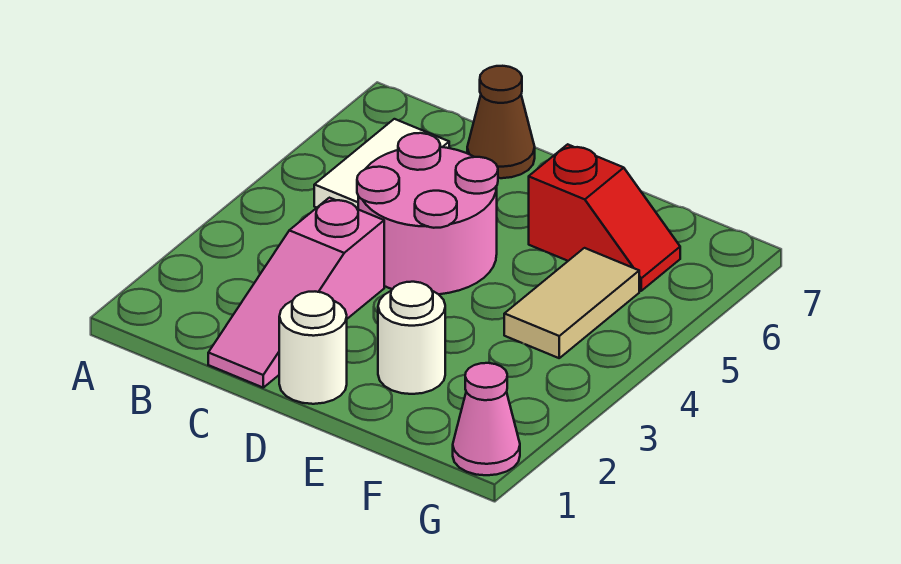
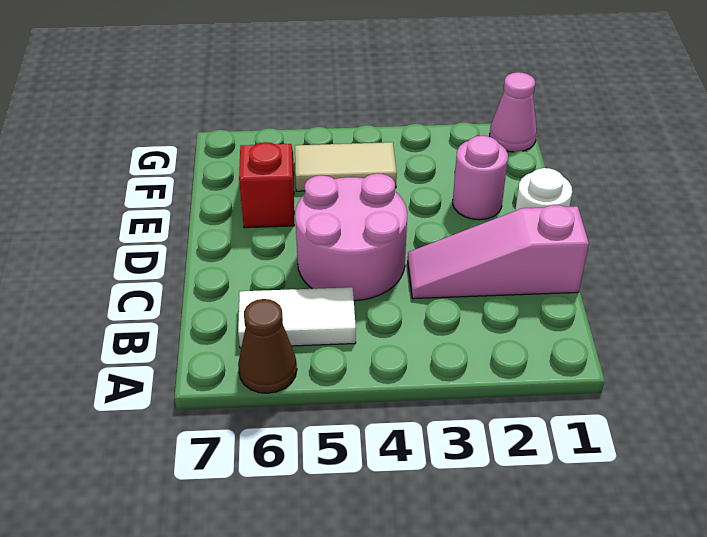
pink 1x3 slope [208,198,384,387] -> pink 1x3 slope turned to [408,205,589,299]
brown 1x1 cone [467,66,535,178] -> brown 1x1 cone moved to [238,299,297,393]
white 1x1 round brick [378,282,445,394] -> pink 1x1 round brick [453,136,508,220]

